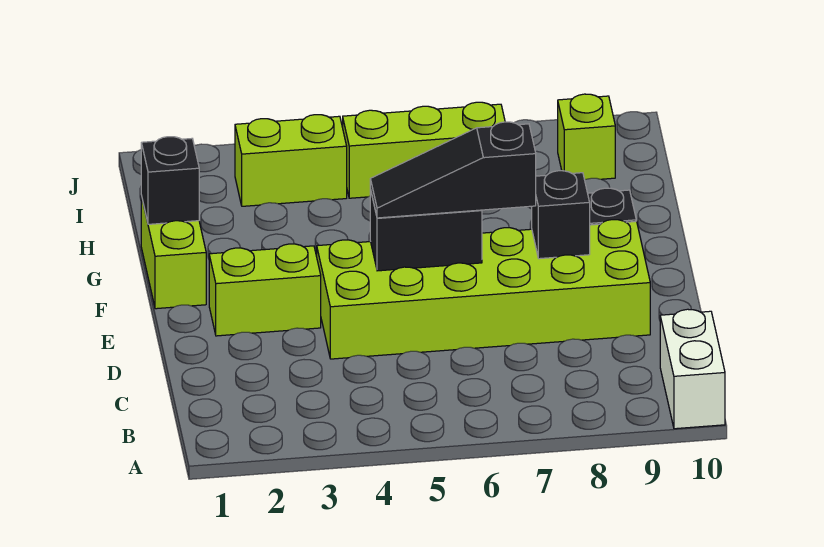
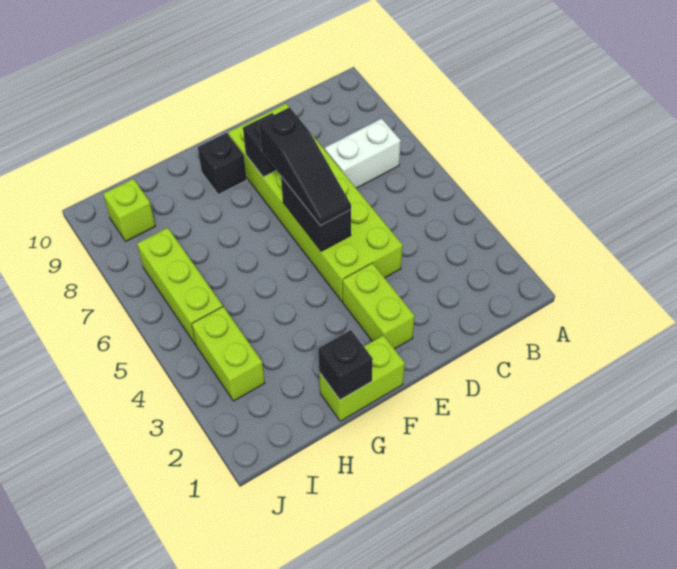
white 1x2 brick [660,309,725,429] -> white 1x2 brick moved to [325,119,401,188]

